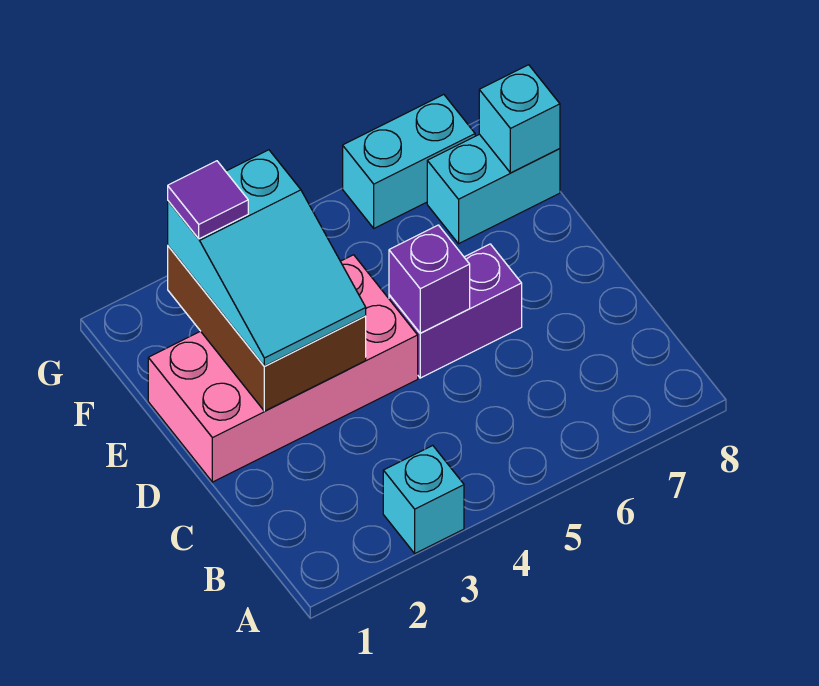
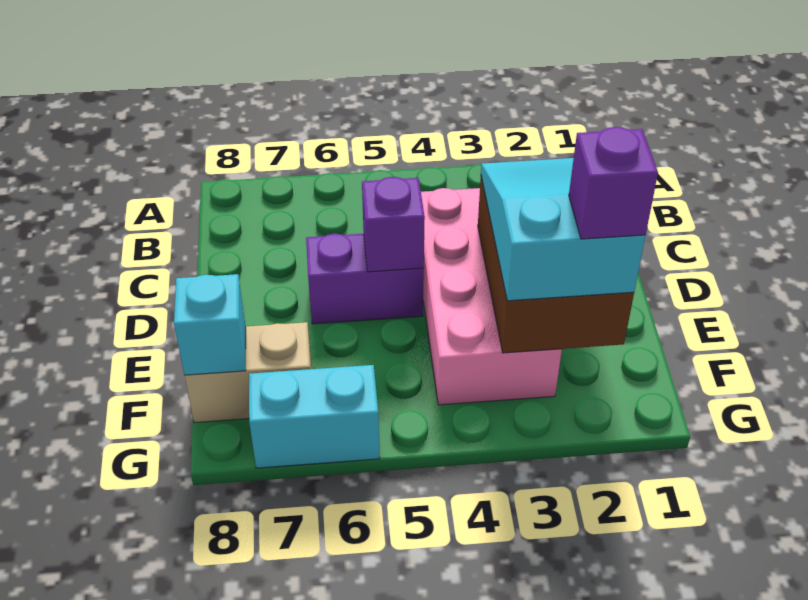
cyan 1x1 brick [383,446,464,553] -> none
pink 2x4 brick [148,255,418,482] -> pink 2x4 brick turned to [421,188,562,405]
purple 1x1 tile [168,161,248,239] -> purple 1x1 brick [569,127,658,239]
cyan 1x2 brick [427,134,560,244] -> tan 1x2 brick [184,322,312,423]

